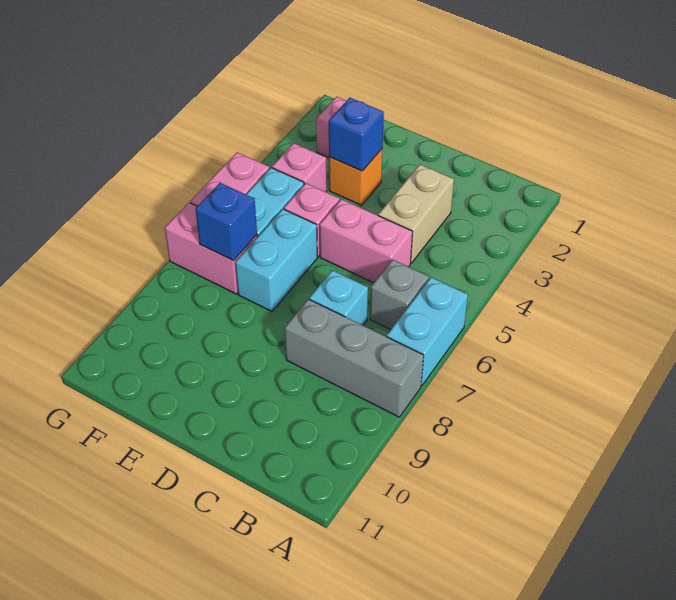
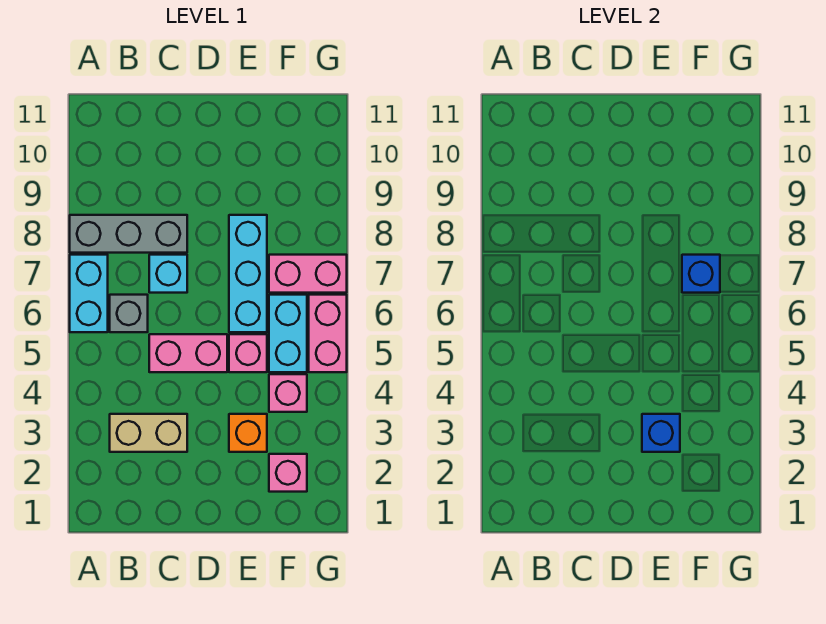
tan 1x2 brick [378,164,454,263] -> tan 1x2 brick turned to [110,414,187,452]
cyan 1x2 brick [235,209,317,311] -> cyan 1x3 brick [229,215,267,332]

